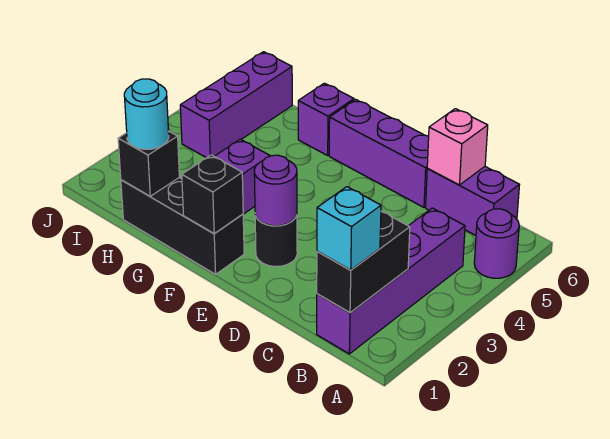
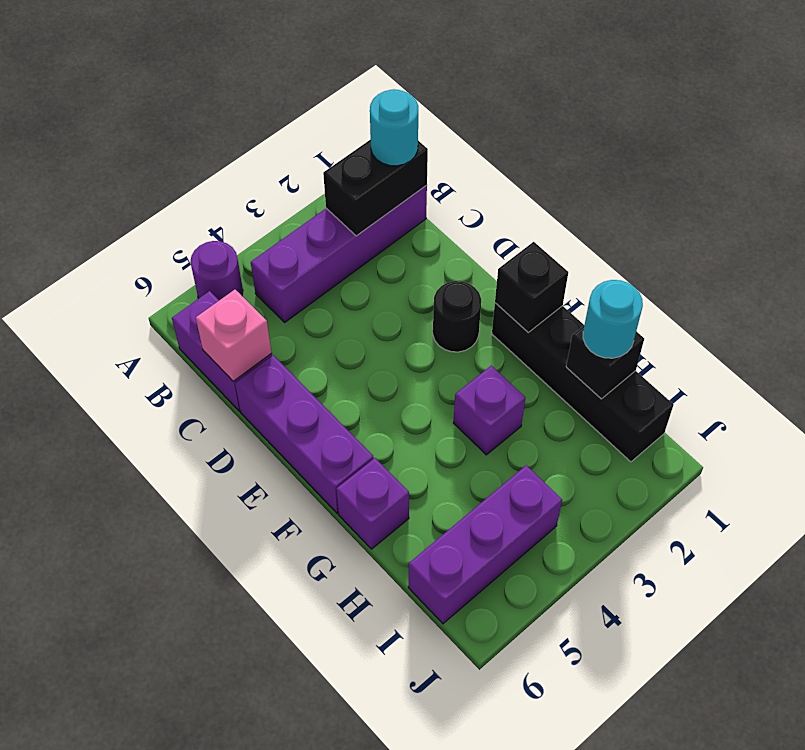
cyan 1x1 brick [317,187,381,270] -> cyan 1x1 round brick [370,89,418,166]
purple 1x1 round brick [254,155,297,226] -> none
black 1x3 brick [121,178,244,274] -> black 1x4 brick [492,303,674,462]

